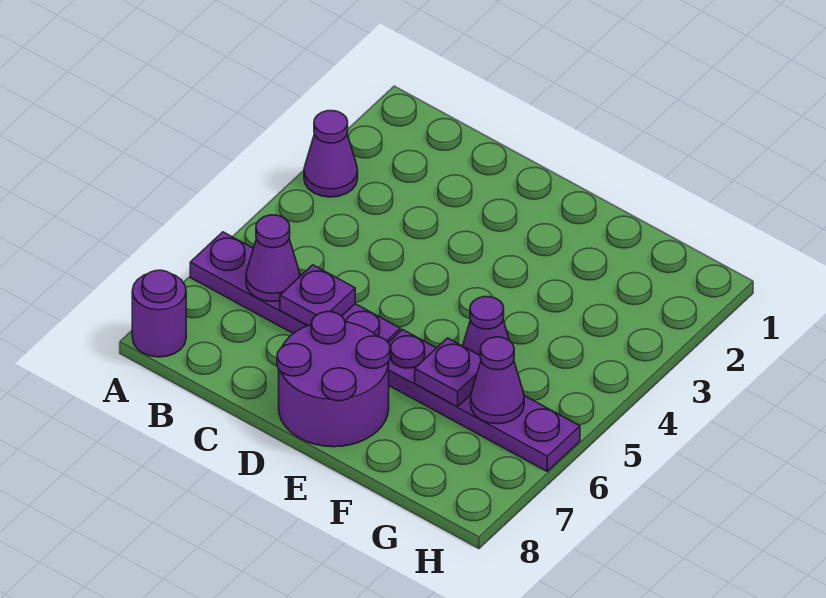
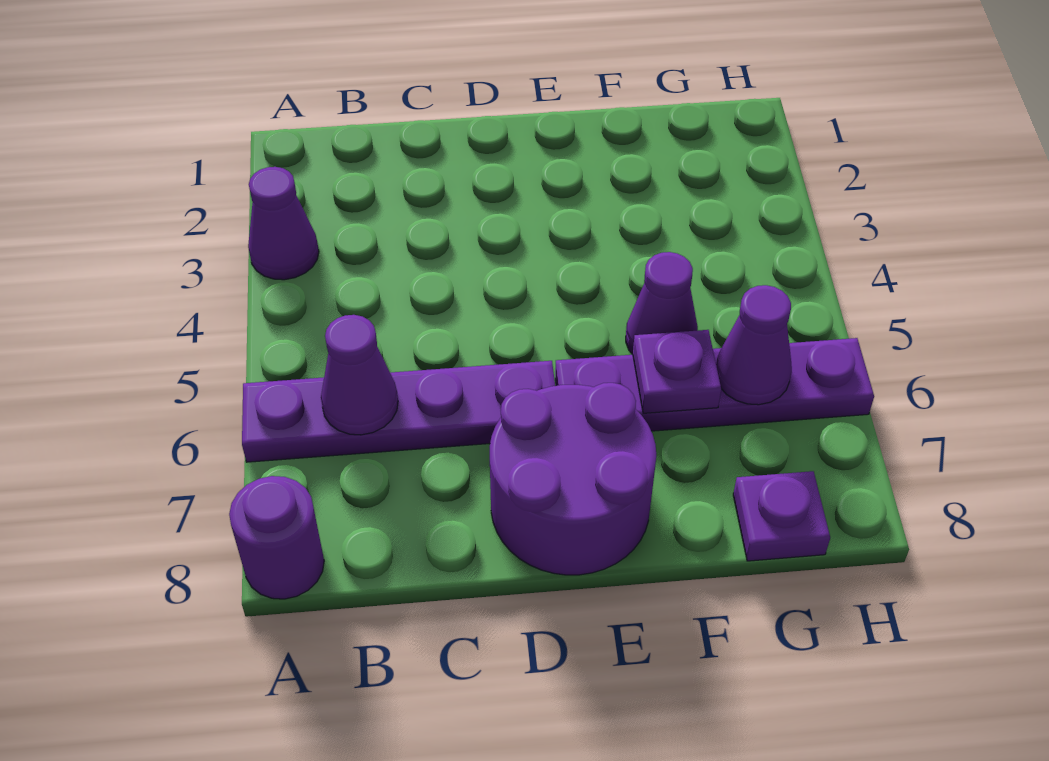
purple 1x1 plate [280,265,355,326] -> purple 1x1 plate moved to [733,471,830,561]

